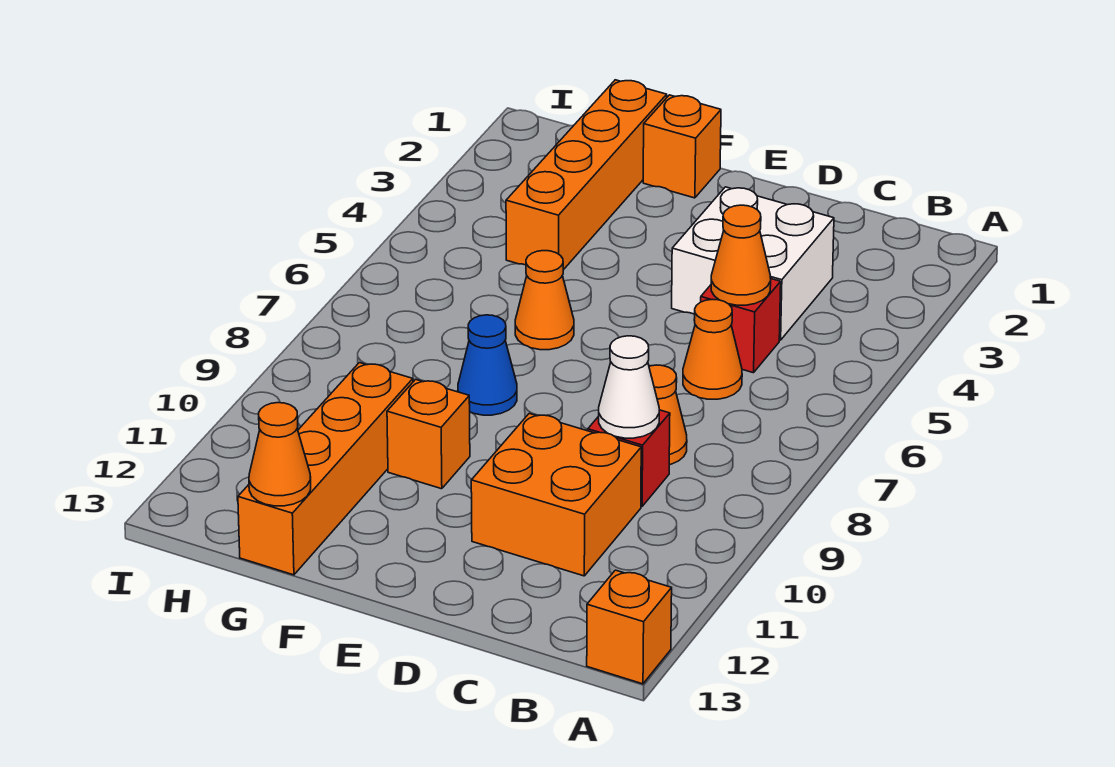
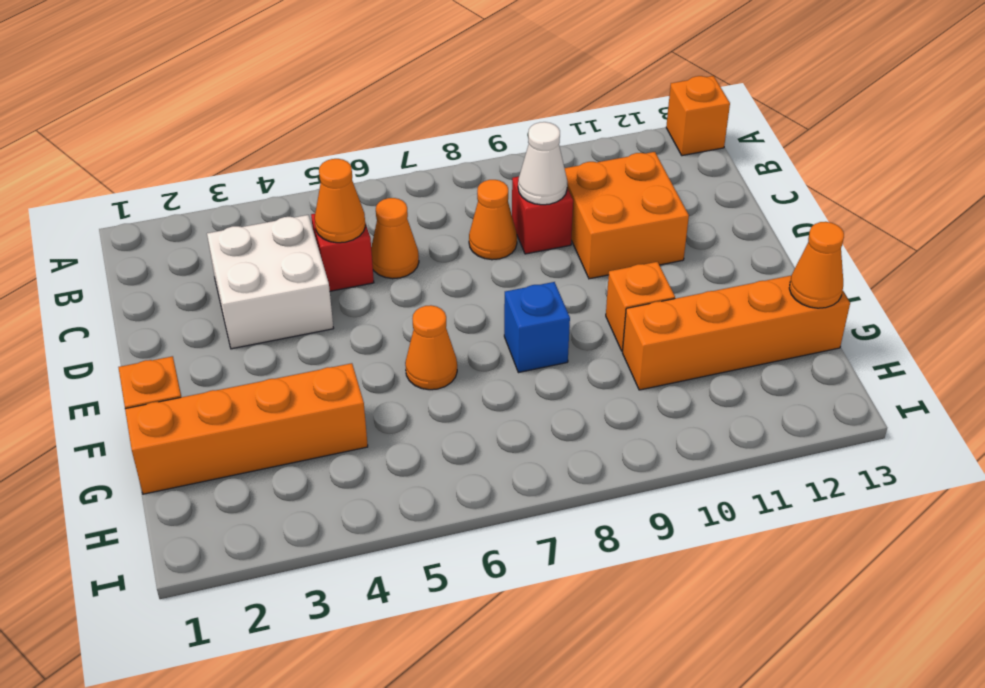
blue 1x1 cone [458,315,517,415] -> blue 1x1 brick [504,282,570,373]

